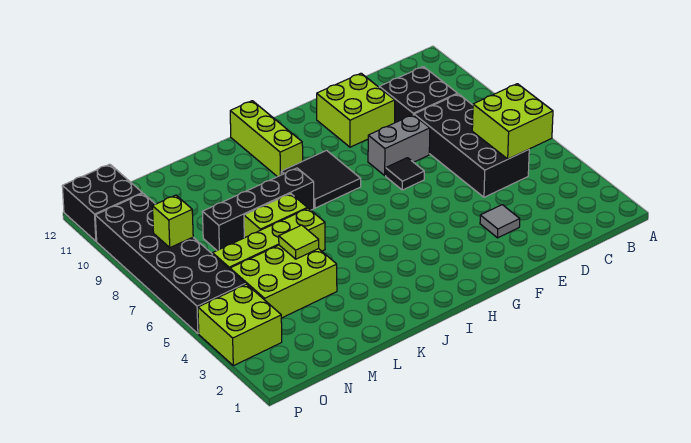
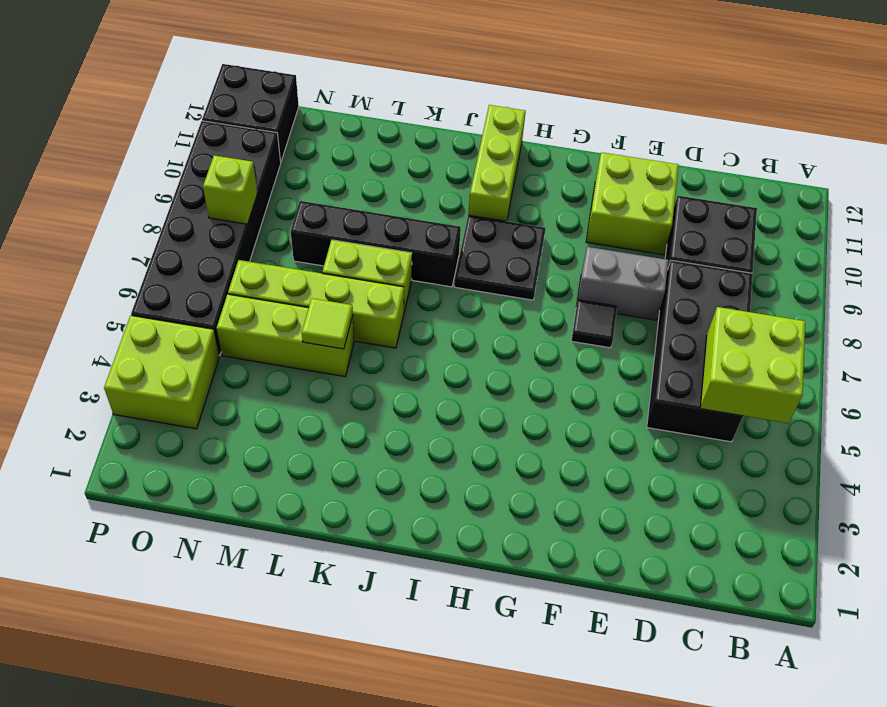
grey 1x1 tile [480,205,520,238] -> none
black 2x2 tile [281,150,361,208] -> black 2x2 plate [454,215,546,300]
lime 2x3 brick [230,245,337,318] -> lime 1x3 brick [217,294,354,377]

